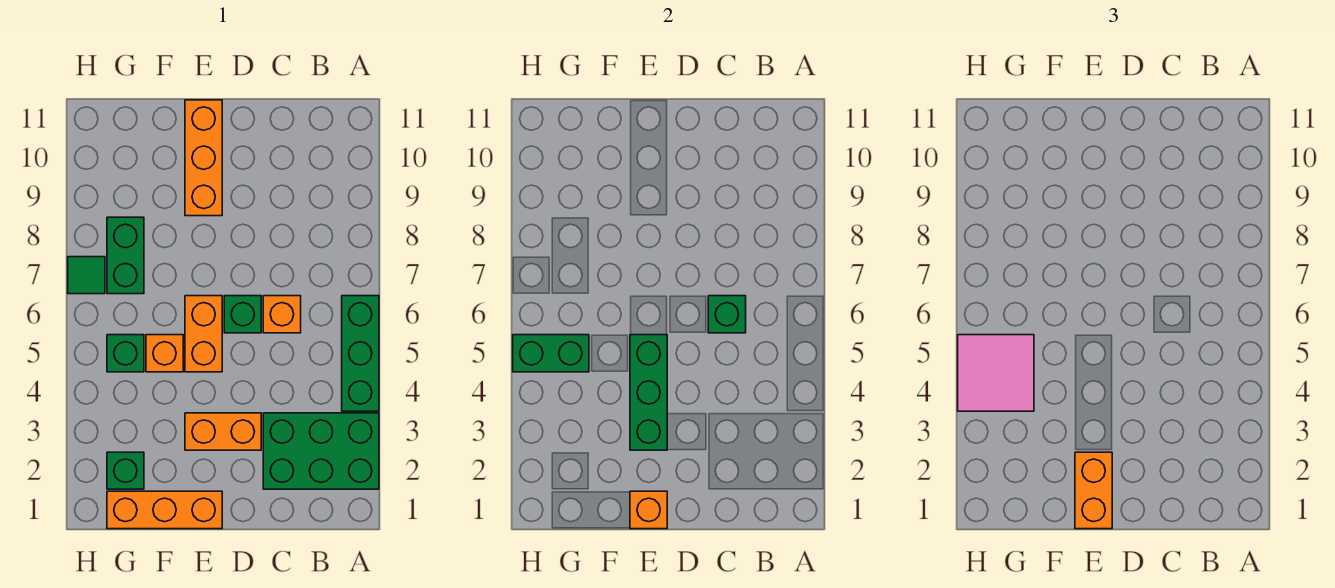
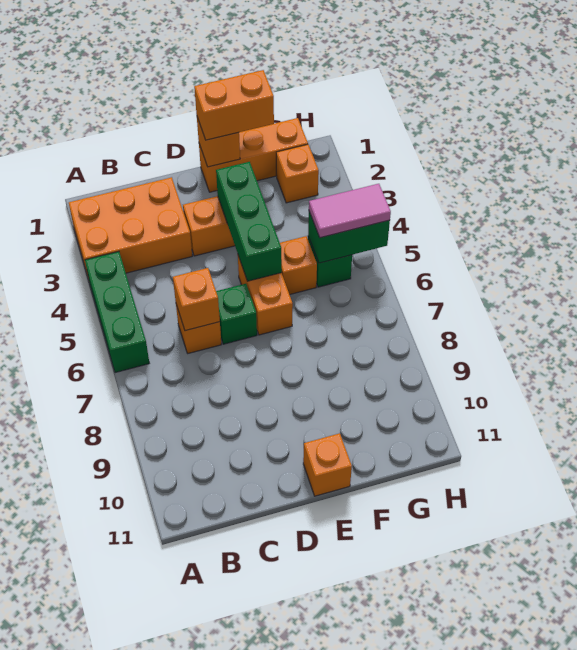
green 2x3 brick [263,413,379,489] -> orange 2x3 brick [69,177,192,279]
green 1x1 brick [708,296,746,333] -> orange 1x1 brick [173,268,220,331]
orange 1x2 brick [1075,452,1112,529] -> orange 1x2 brick turned to [194,70,274,140]
orange 1x3 brick [185,100,222,216] -> orange 1x1 brick [303,433,352,496]
green 1x1 brick [107,452,144,489] -> orange 1x1 brick [276,144,319,203]
pink 2x2 tile [958,335,1034,411] -> pink 1x2 tile [309,184,391,238]
green 1x2 brick [107,217,144,294] -> none
green 1x1 tile [68,257,105,294] -> none

